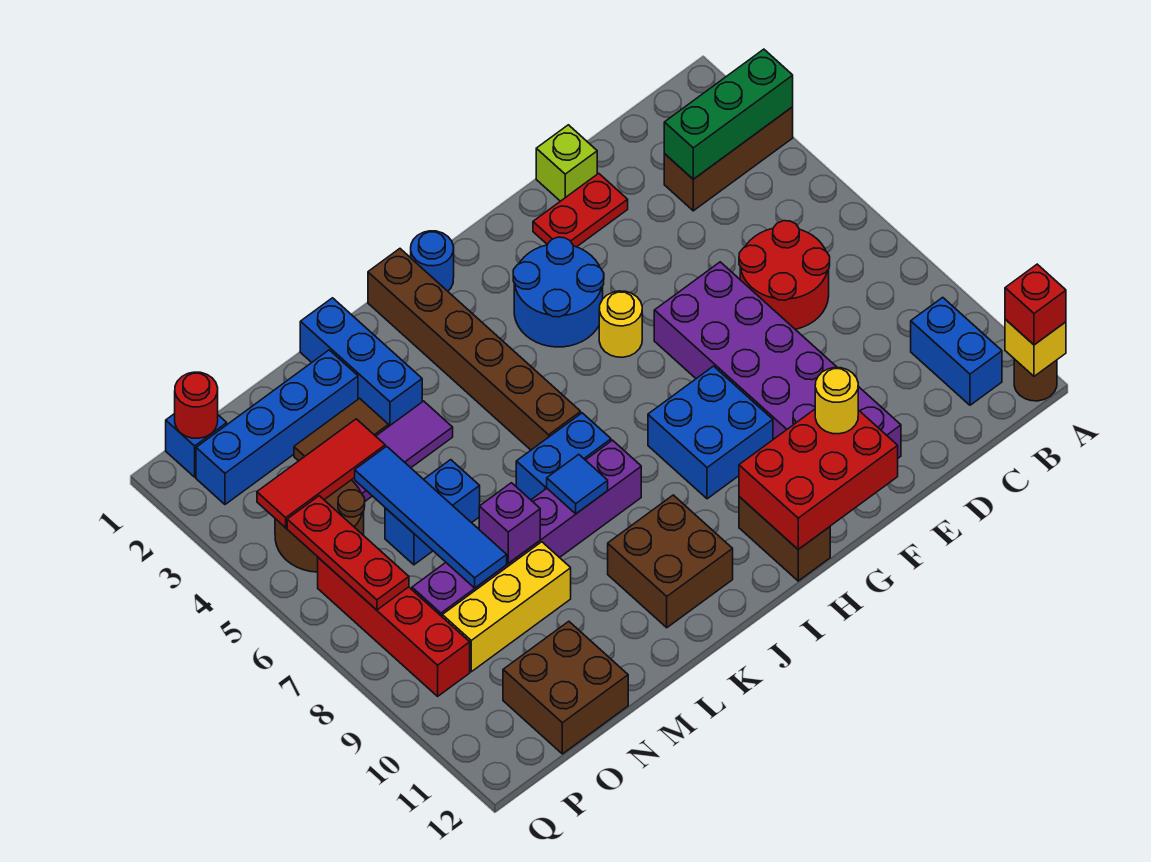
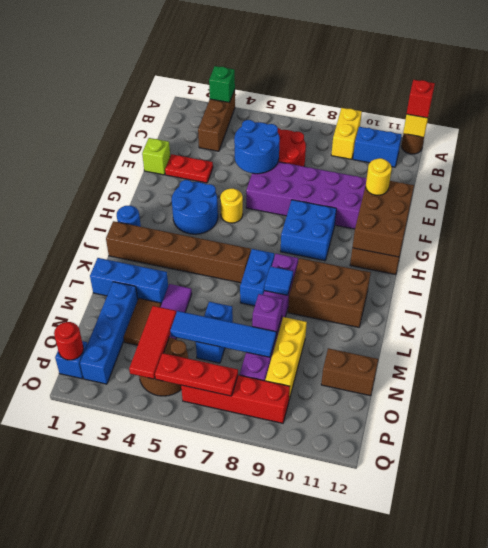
green 1x3 brick [664,49,793,179] -> green 1x1 brick [209,66,235,103]
none -> yellow 1x2 brick [331,108,362,159]
none -> blue 2x2 round brick [234,120,280,174]
red 1x2 plate [533,173,628,247] -> red 1x2 plate turned to [165,154,213,183]
red 2x3 brick [739,409,898,549] -> brown 2x3 brick [352,181,414,257]
brown 2x2 brick [608,495,733,628] -> brown 2x3 brick [288,258,370,327]
brown 2x2 brick [503,621,628,754] -> brown 1x2 brick [321,348,378,396]

